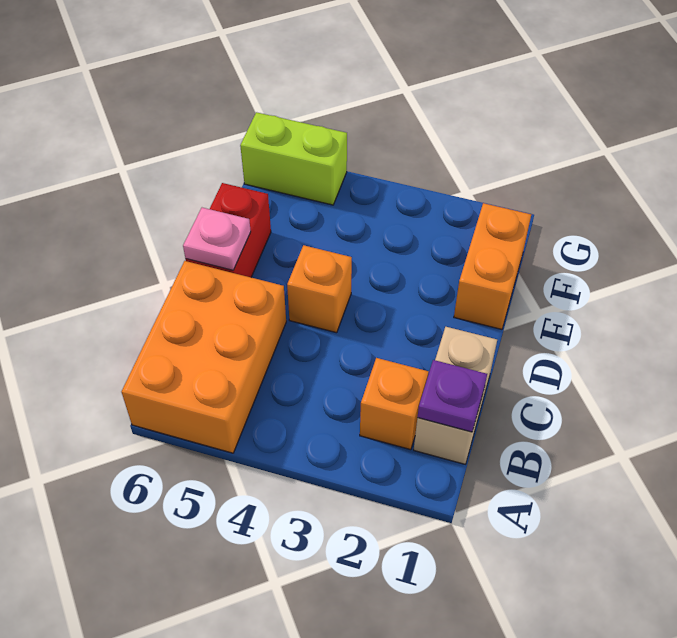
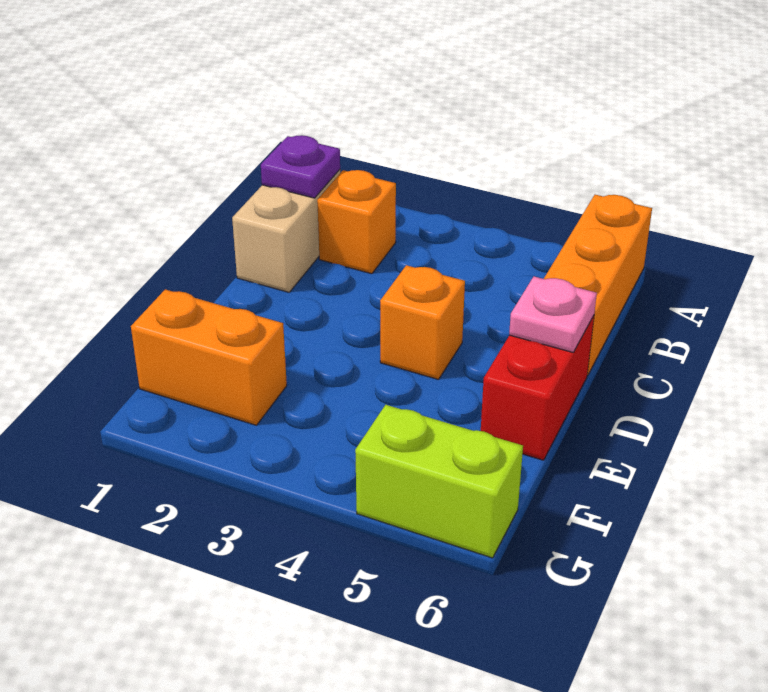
orange 2x3 brick [122,261,286,453] -> orange 1x3 brick [544,195,652,375]
orange 1x2 brick [454,203,531,329] -> orange 1x2 brick turned to [131,289,287,425]

